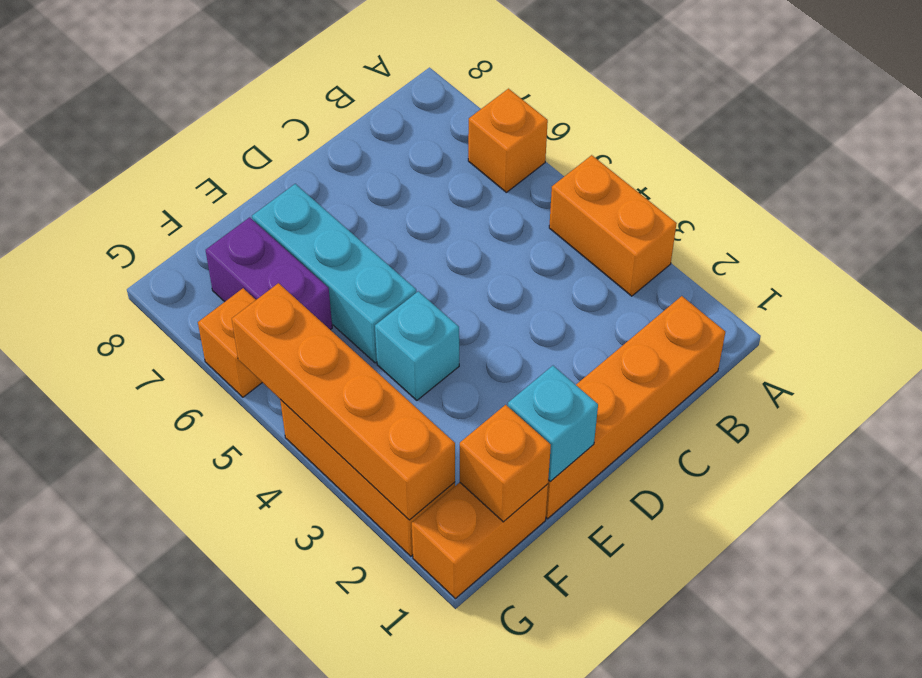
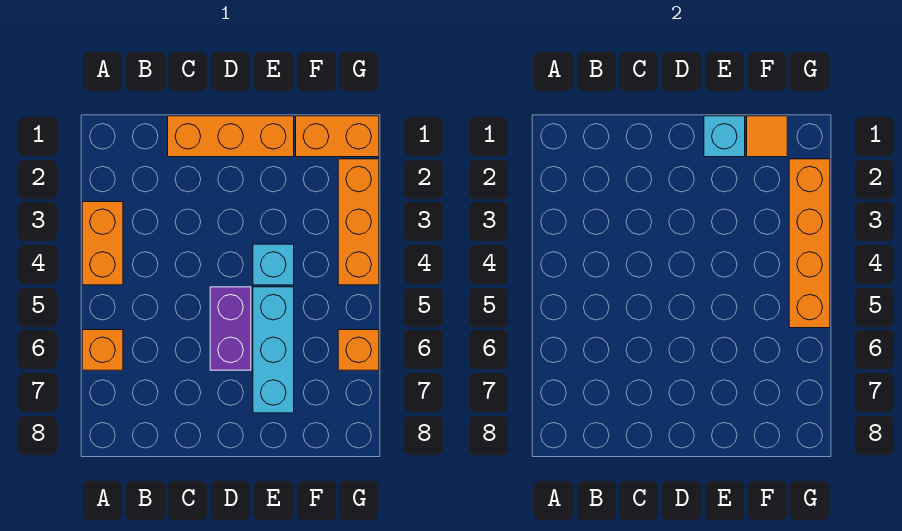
orange 1x4 brick [546,296,725,519] -> orange 1x3 brick [168,116,294,157]
orange 1x1 brick [460,405,551,522] -> orange 1x1 tile [747,116,787,157]
purple 1x2 brick [206,217,332,330] -> purple 1x2 brick moved to [210,287,251,370]

